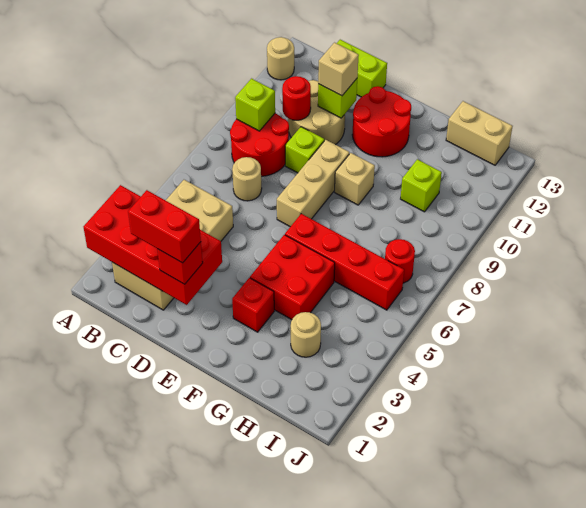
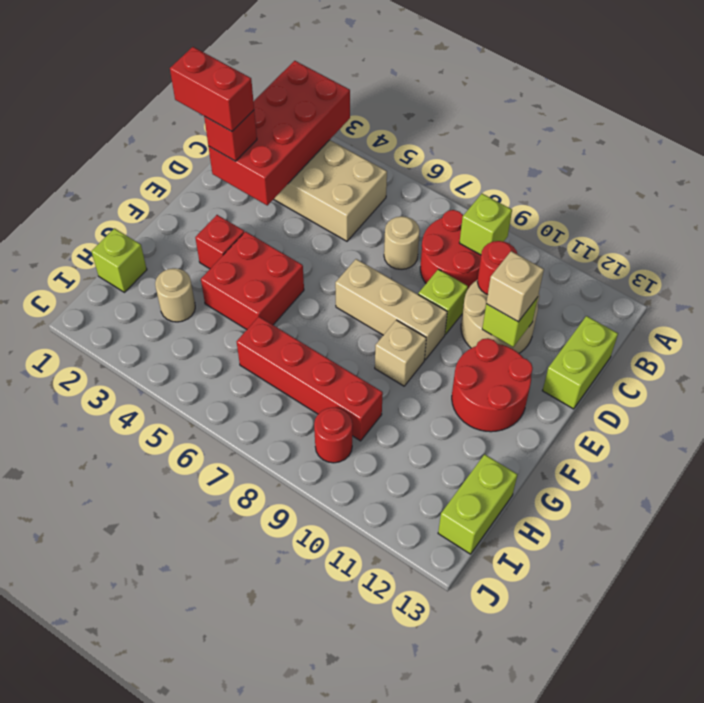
tan 1x1 round brick [267,37,294,80] -> none
red 1x2 brick [128,190,201,263] -> red 1x2 brick turned to [170,47,254,131]
red 1x4 brick [285,214,404,310] -> red 1x4 brick turned to [237,317,383,441]
lime 1x1 brick [401,159,442,212] -> lime 1x1 brick moved to [92,229,147,292]
tan 1x2 brick [446,101,513,165] -> lime 1x2 brick [438,454,517,554]
red 1x1 round brick [385,239,415,283] -> red 1x1 round brick moved to [314,408,352,463]

